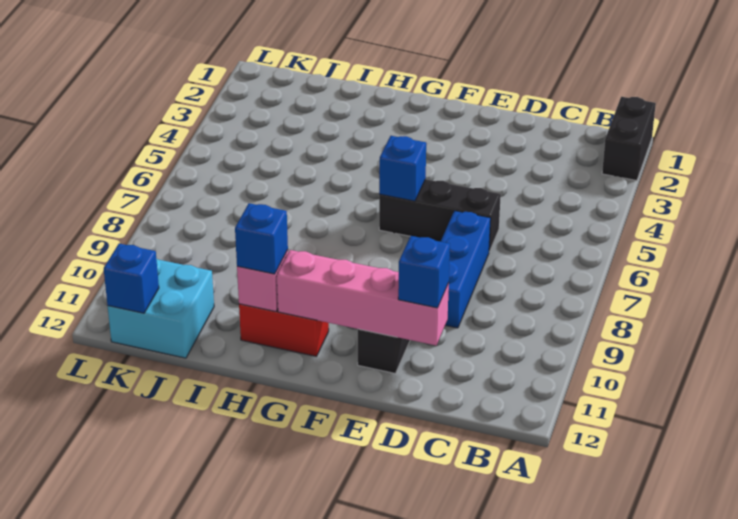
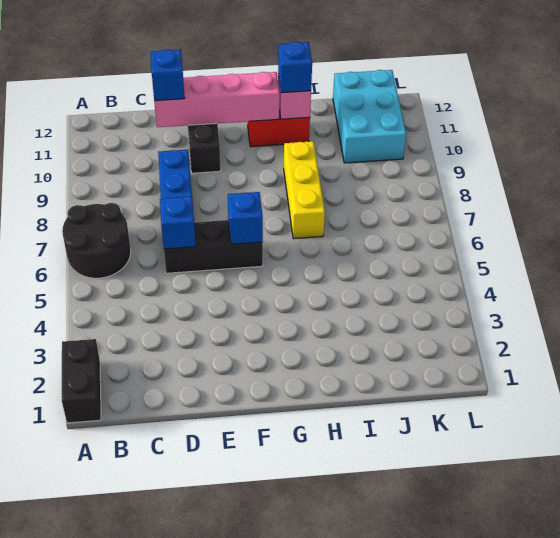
none -> black 2x2 round brick [62,203,131,278]
none -> yellow 1x3 brick [284,141,325,239]
cyan 2x2 brick [108,259,214,358] -> cyan 2x3 brick [333,70,406,163]
blue 1x1 brick [104,244,159,313] -> blue 1x1 brick moved to [160,197,196,249]

